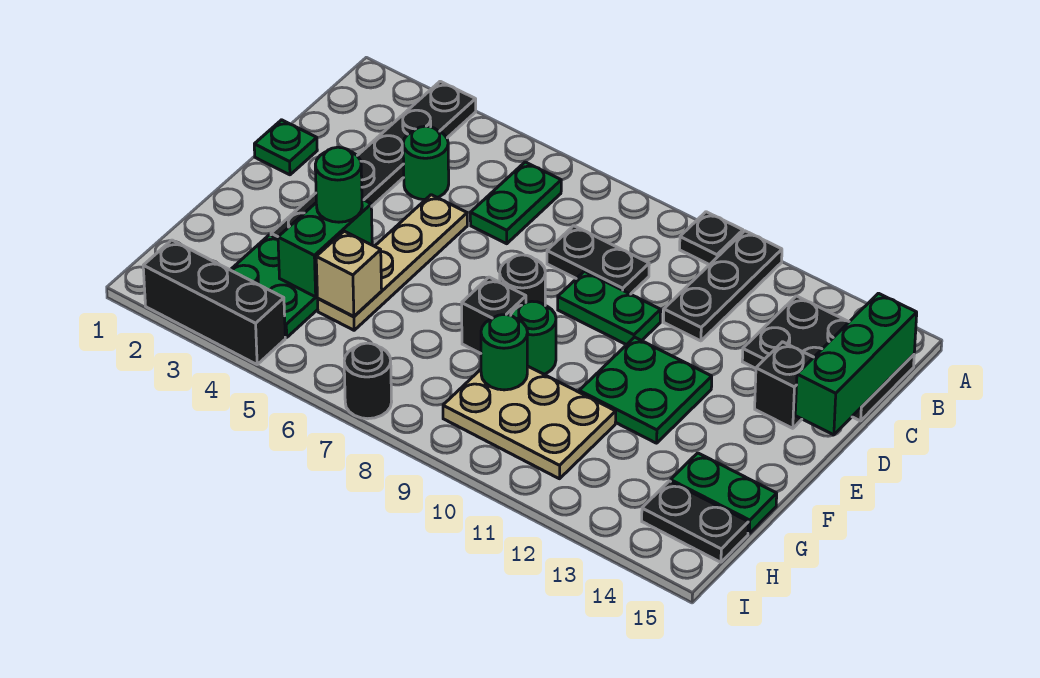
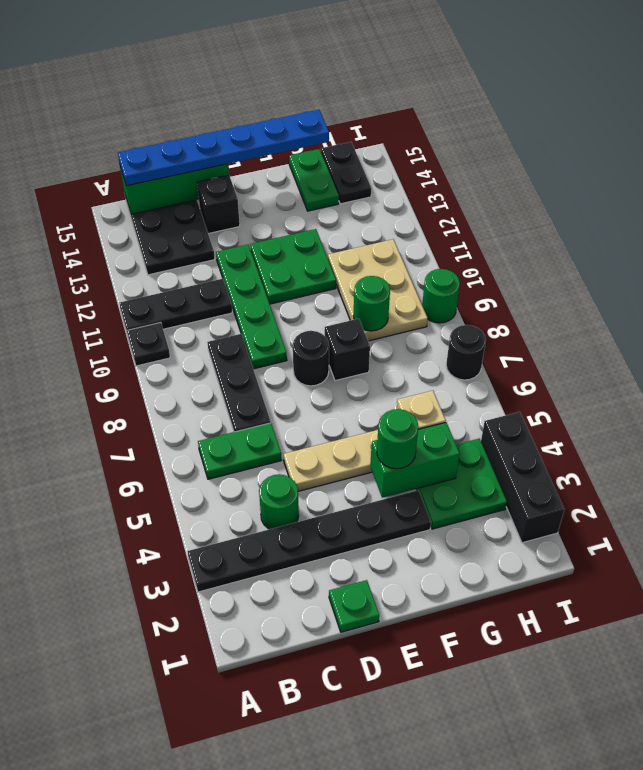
none -> blue 1x6 plate [118,110,329,186]
black 1x2 plate [547,226,649,294] -> black 1x3 plate [207,334,271,432]
green 1x2 plate [558,271,661,345] -> green 1x4 plate [216,245,287,369]
green 1x1 round brick [511,301,556,374] -> green 1x1 round brick moved to [422,269,460,323]

